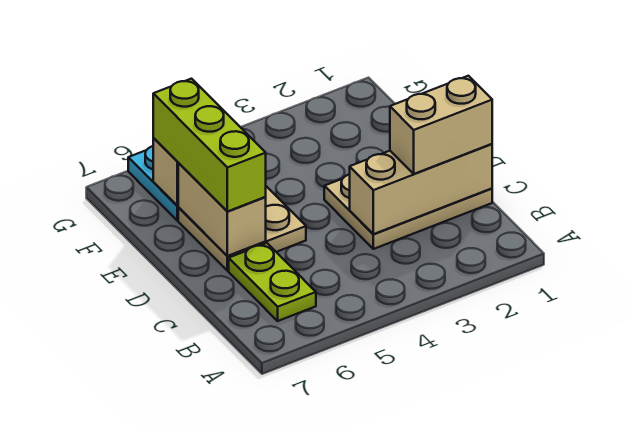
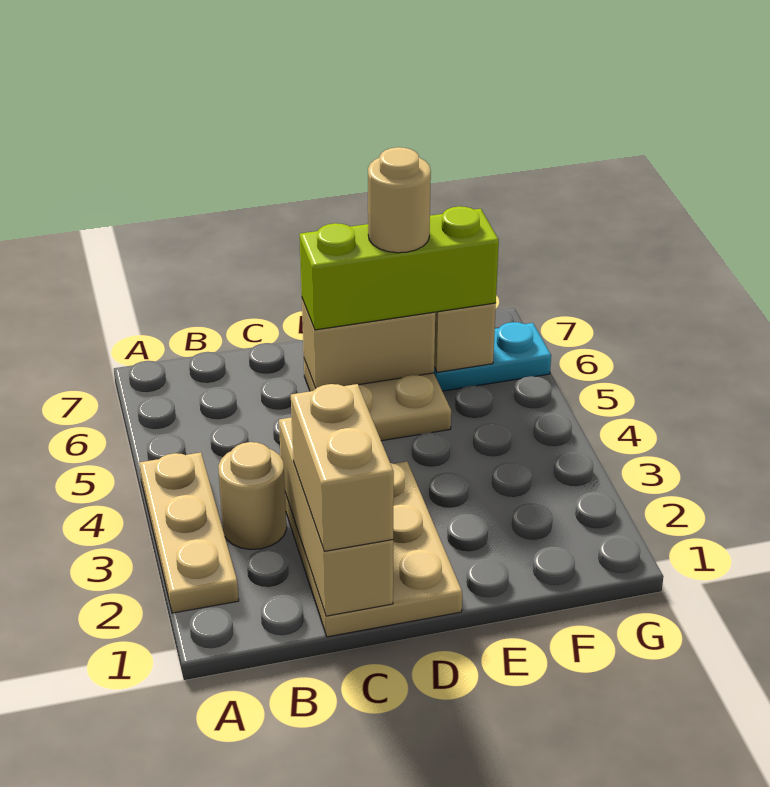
none -> tan 1x3 plate [139,452,239,613]
none -> tan 1x1 round brick [218,442,287,549]
lime 1x2 plate [229,243,316,321] -> none
none -> tan 1x1 round brick [368,147,431,253]

